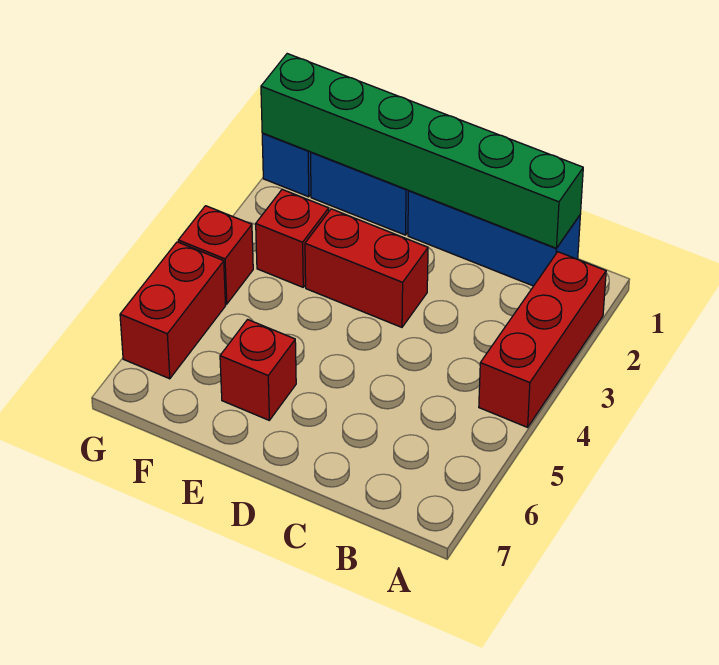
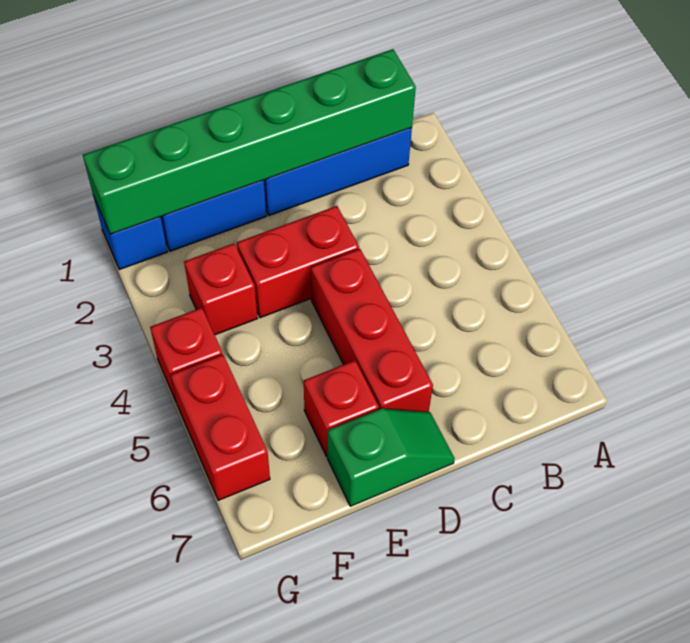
red 1x3 brick [479,252,606,427] -> red 1x3 brick moved to [311,249,433,412]
none -> green 1x2 slope [327,408,455,506]

